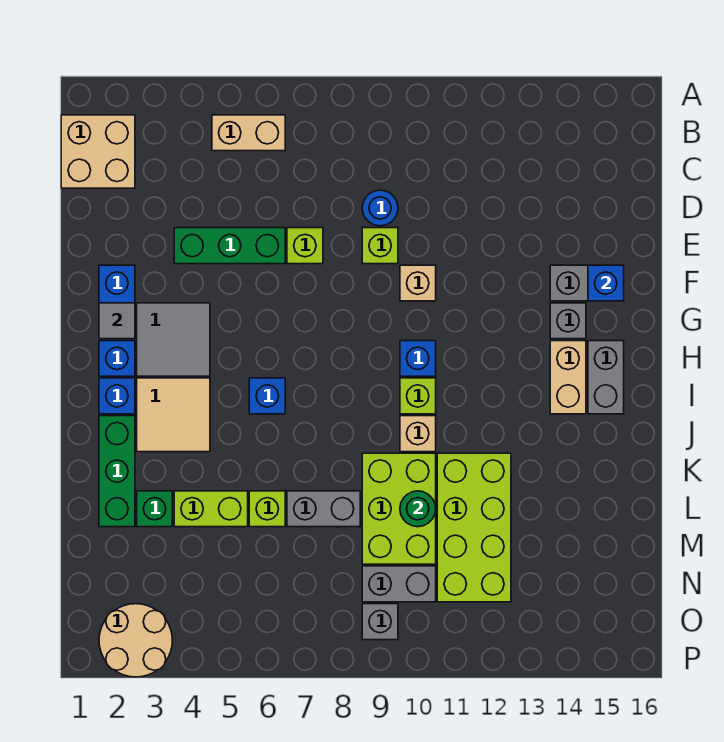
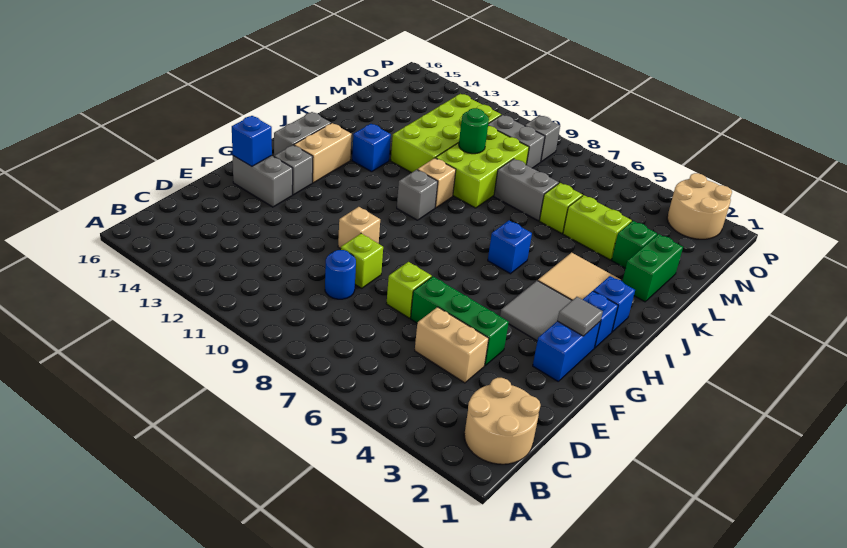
tan 2x2 brick [61,115,135,188] -> tan 2x2 round brick [464,378,540,464]
tan 1x2 brick [212,115,285,151] -> tan 1x2 brick moved to [415,307,489,383]
blue 1x1 brick [400,341,436,376] -> blue 1x1 brick moved to [352,124,391,172]
lime 1x1 brick [400,378,436,414] -> grey 1x1 brick [397,170,438,220]
green 1x3 brick [99,416,135,527] -> green 1x2 brick [622,234,683,302]

